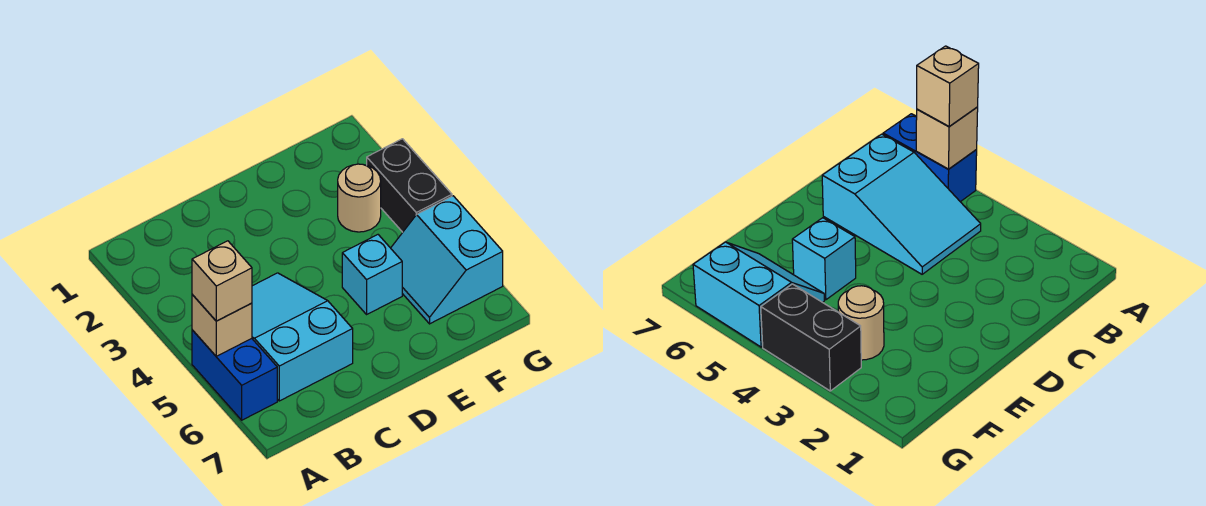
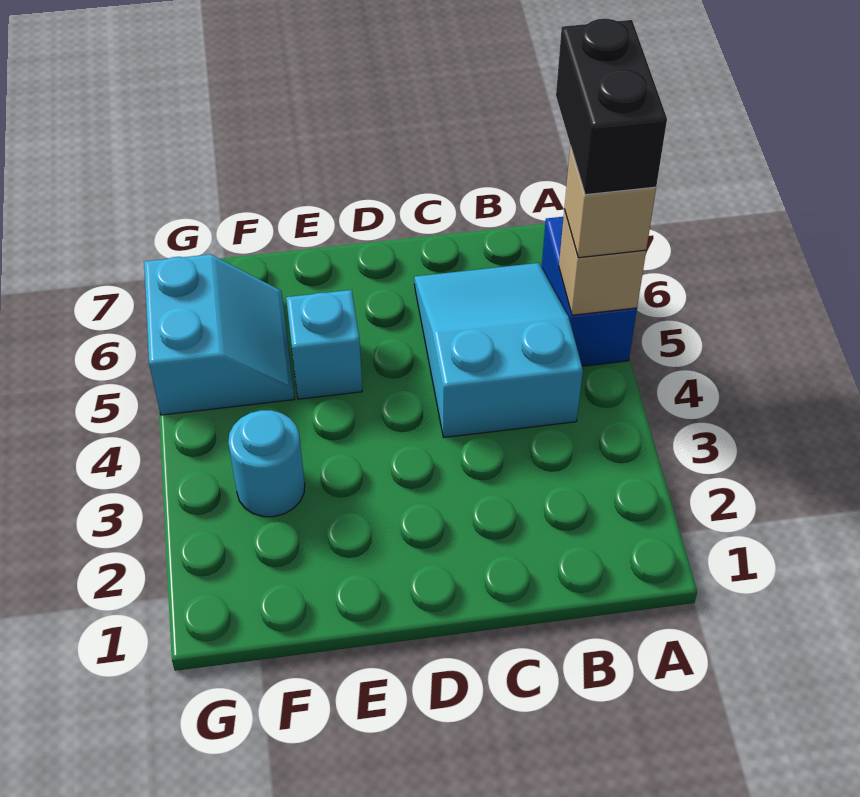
cyan 2x3 slope [252,273,353,401] -> cyan 2x3 slope turned to [414,263,583,437]
tan 1x1 round brick [338,164,381,232] -> cyan 1x1 round brick [228,410,305,517]
black 1x2 brick [367,139,452,232] -> black 1x2 brick moved to [556,19,667,195]

